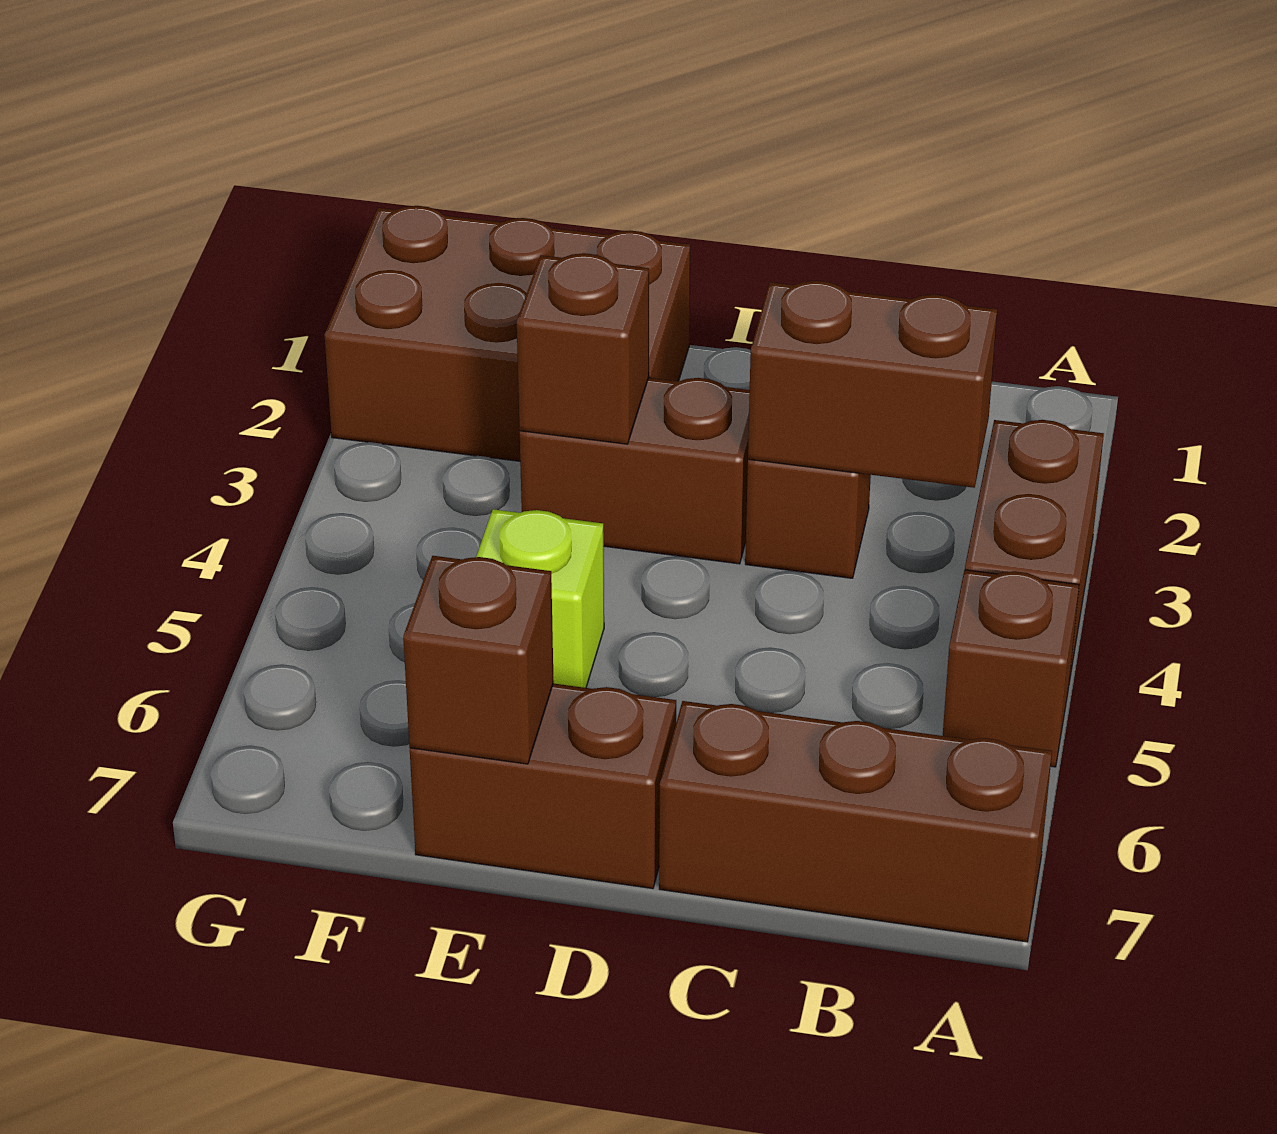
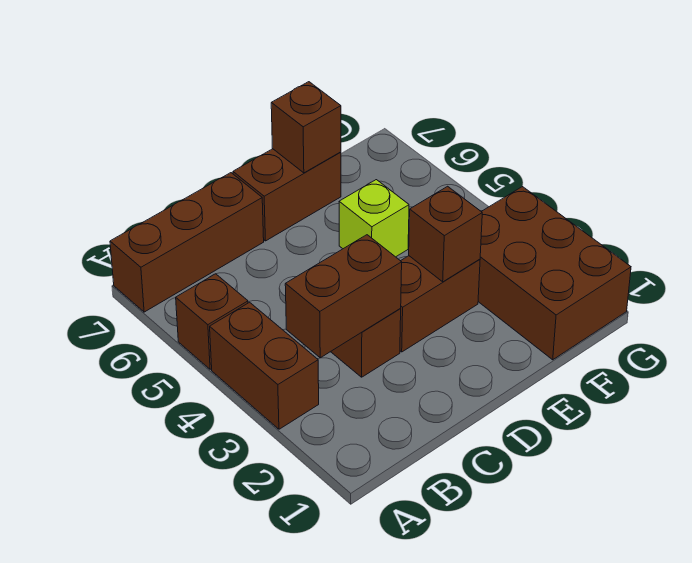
brown 2x3 brick [325,206,690,461] -> brown 2x3 brick turned to [478,187,631,360]

